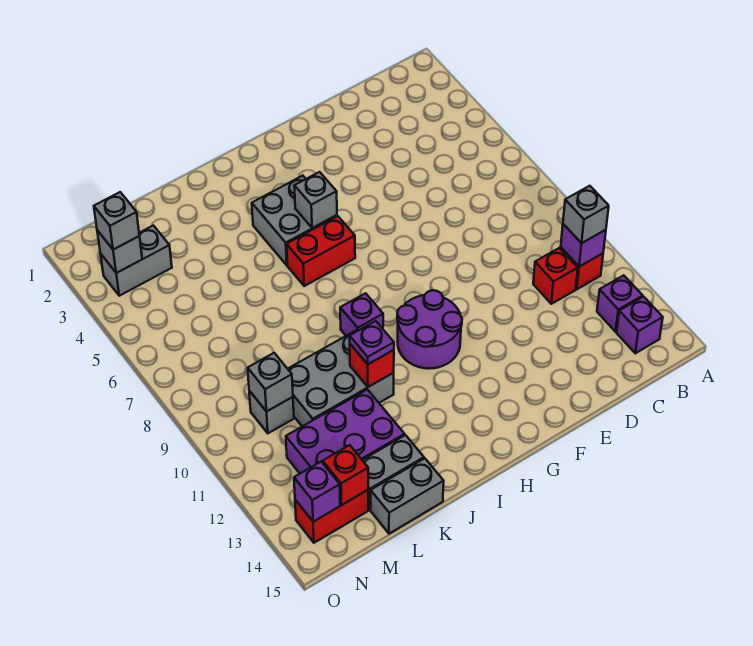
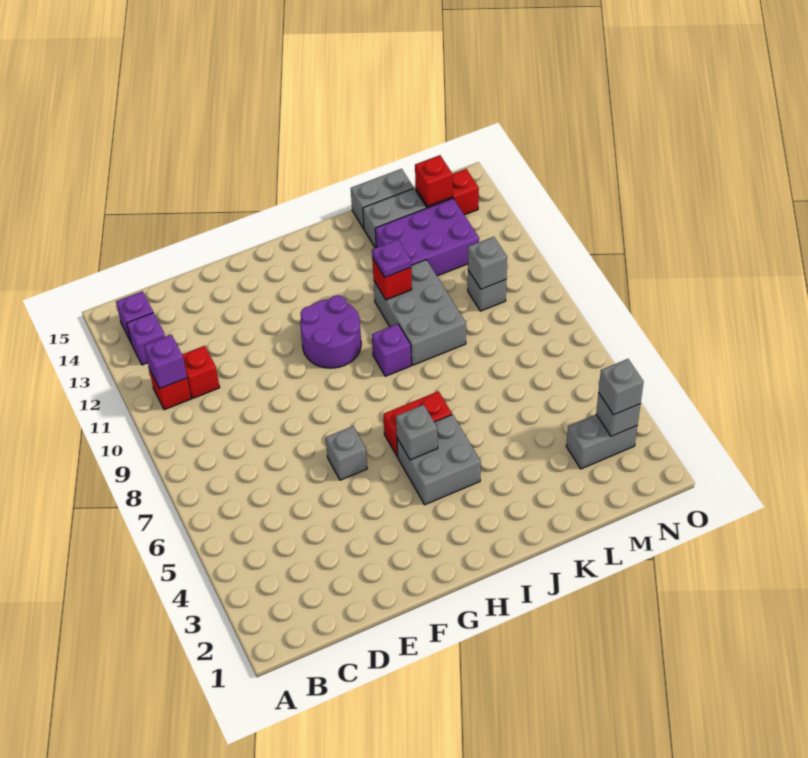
grey 1x1 brick [563,186,609,243] -> grey 1x1 brick moved to [326,426,367,480]
grey 2x3 brick [288,330,394,426] -> grey 2x3 brick turned to [374,260,466,365]
purple 1x1 brick [294,462,340,522] -> none

